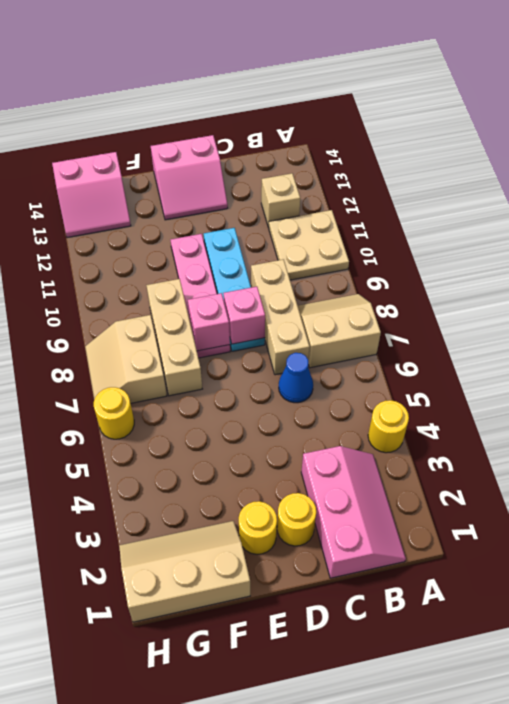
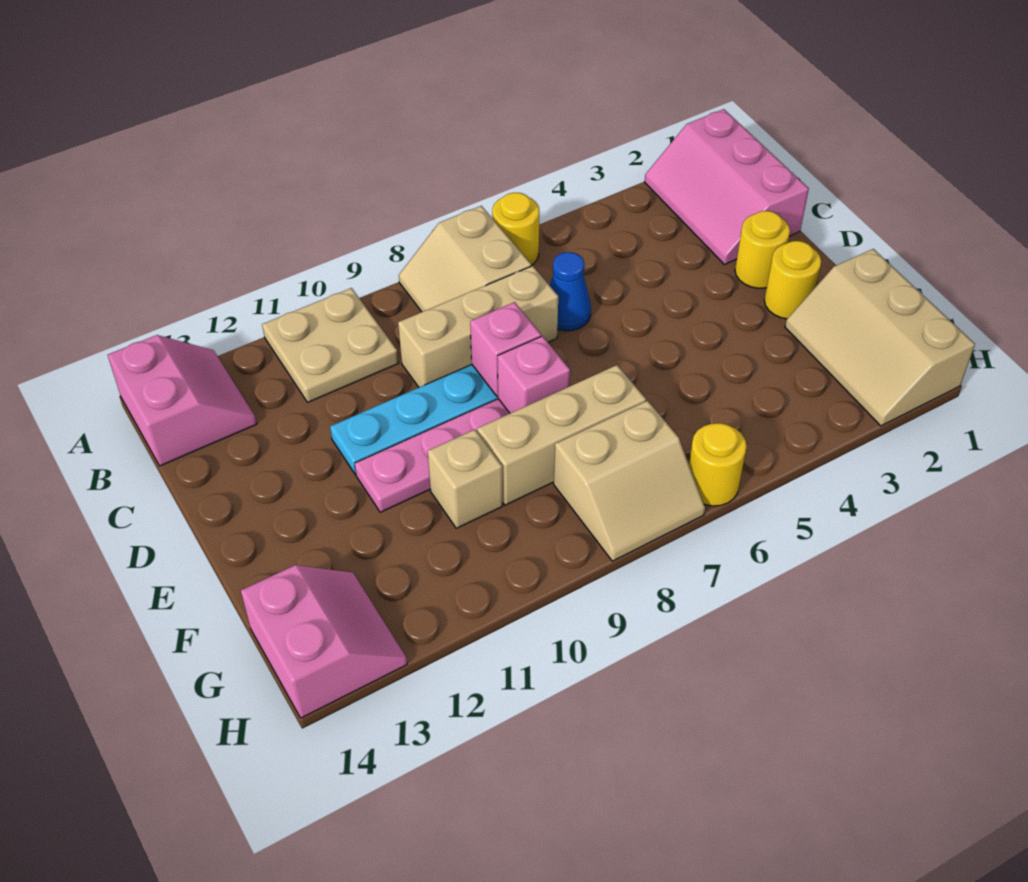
yellow 1x1 round brick [368,400,409,453] -> yellow 1x1 round brick moved to [492,193,539,265]
pink 2x3 slope [301,446,406,578] -> pink 2x3 slope turned to [645,109,809,265]
tan 1x1 brick [261,173,300,228] -> tan 1x1 brick moved to [428,430,503,528]
pink 2x2 slope [151,135,228,220] -> pink 2x2 slope moved to [108,335,257,466]

